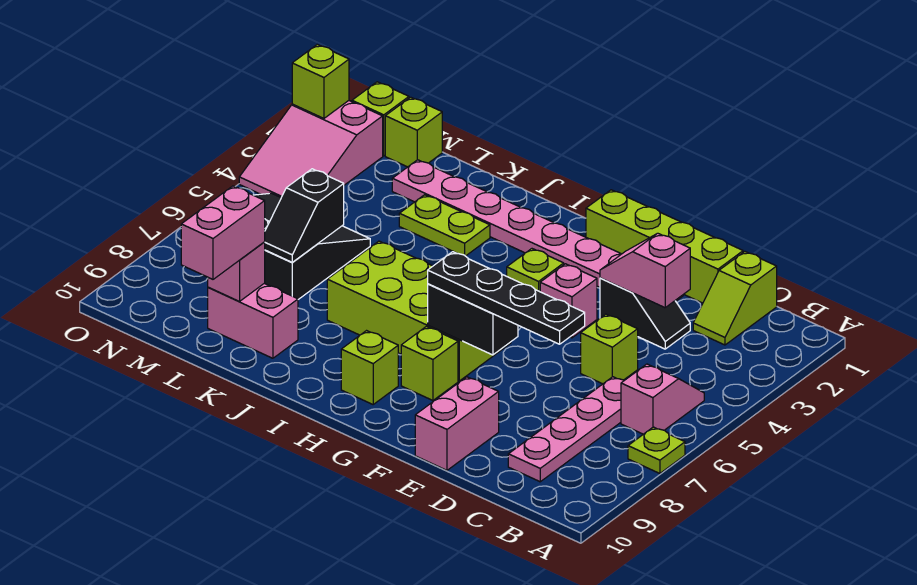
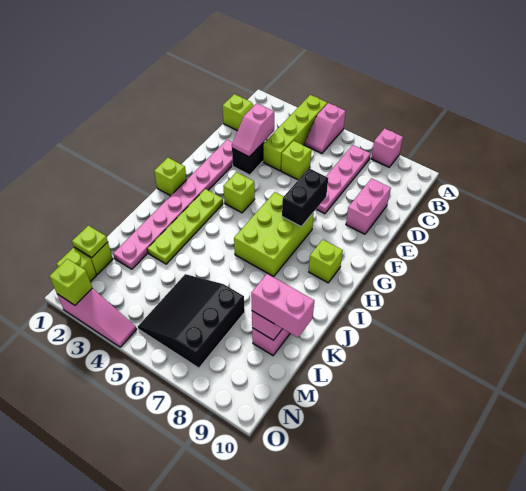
lime 1x1 plate [628,427,685,474] -> lime 1x1 plate moved to [72,226,108,258]
pink 1x2 slope [621,364,704,434] -> pink 1x2 slope turned to [305,103,346,153]
pink 1x4 plate [508,377,624,482] -> pink 1x4 plate turned to [316,145,371,214]
lime 1x4 brick [586,190,743,303] -> lime 1x4 brick moved to [263,95,327,171]
black 1x4 plate [428,252,585,344] -> none
pink 1x2 brick [415,377,499,470] -> pink 1x2 brick turned to [346,178,391,234]
pink 1x1 brick [540,264,597,338] -> pink 1x1 brick moved to [371,128,403,167]
lime 2x4 brick [327,241,511,381] -> lime 2x3 brick [234,192,314,276]
lime 1x1 brick [401,326,458,400] -> lime 1x1 brick moved to [154,158,187,196]
lime 1x2 plate [399,195,490,256] -> lime 1x4 plate [148,189,223,264]
black 1x2 slope [265,169,344,262] -> none
pink 2x3 slope [239,101,383,197] -> pink 1x3 slope [57,288,137,347]

